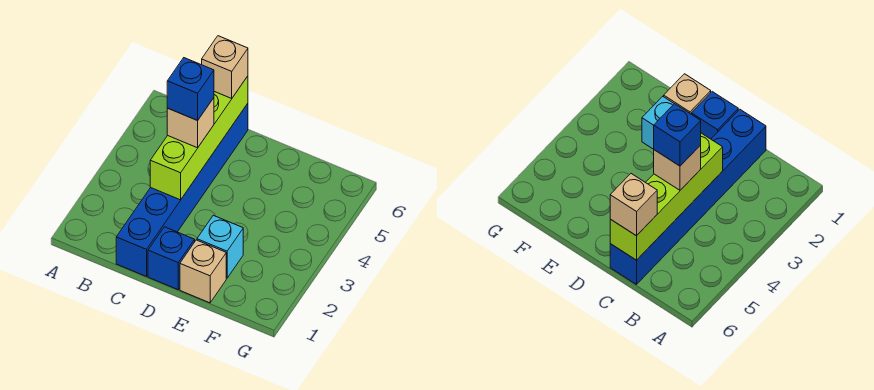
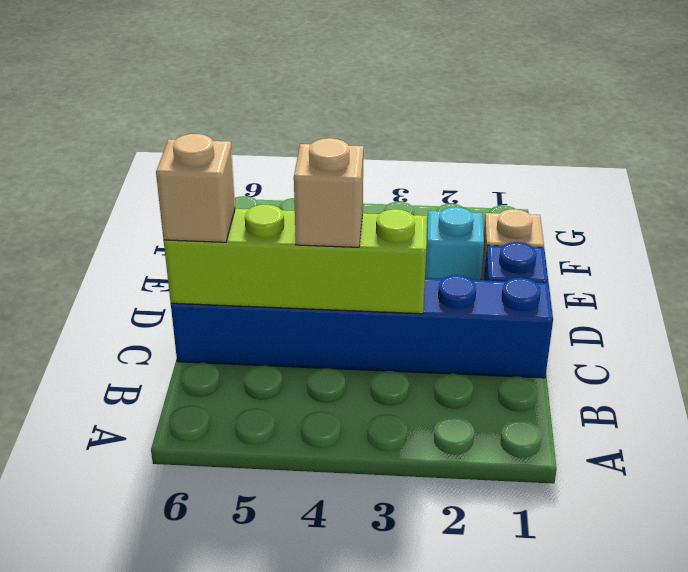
blue 1x1 brick [167,58,214,120] -> none

